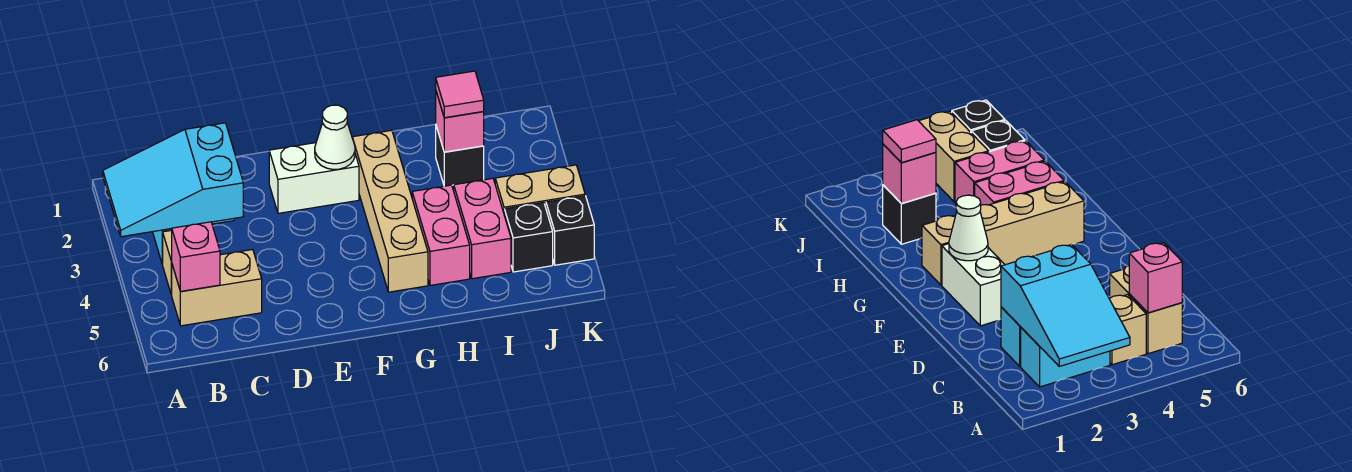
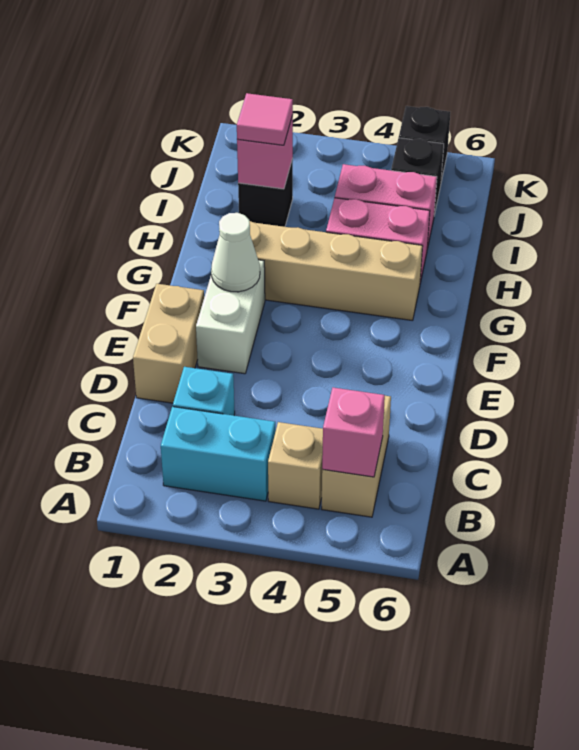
cyan 2x3 slope [103,123,243,237] -> none
tan 1x2 brick [495,165,585,213] -> tan 1x2 brick moved to [133,284,204,403]

